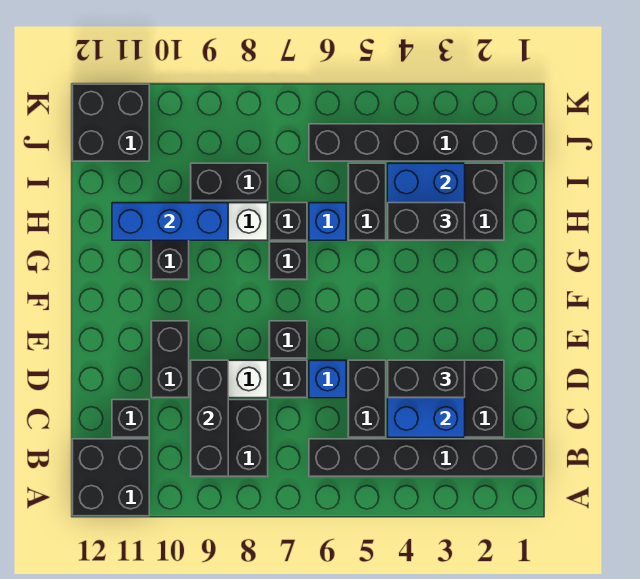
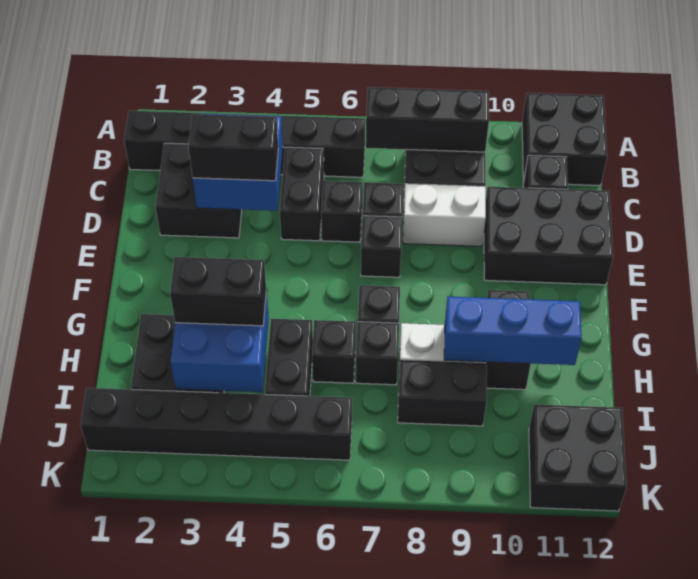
black 1x3 brick [191,360,228,477] -> black 1x3 brick turned to [366,87,489,152]
blue 1x1 brick [309,360,346,398] -> black 1x1 brick [321,181,362,242]
black 1x2 brick [151,321,189,398] -> black 2x3 brick [484,187,613,285]
blue 1x1 brick [309,203,346,240] -> black 1x1 brick [312,320,356,383]

